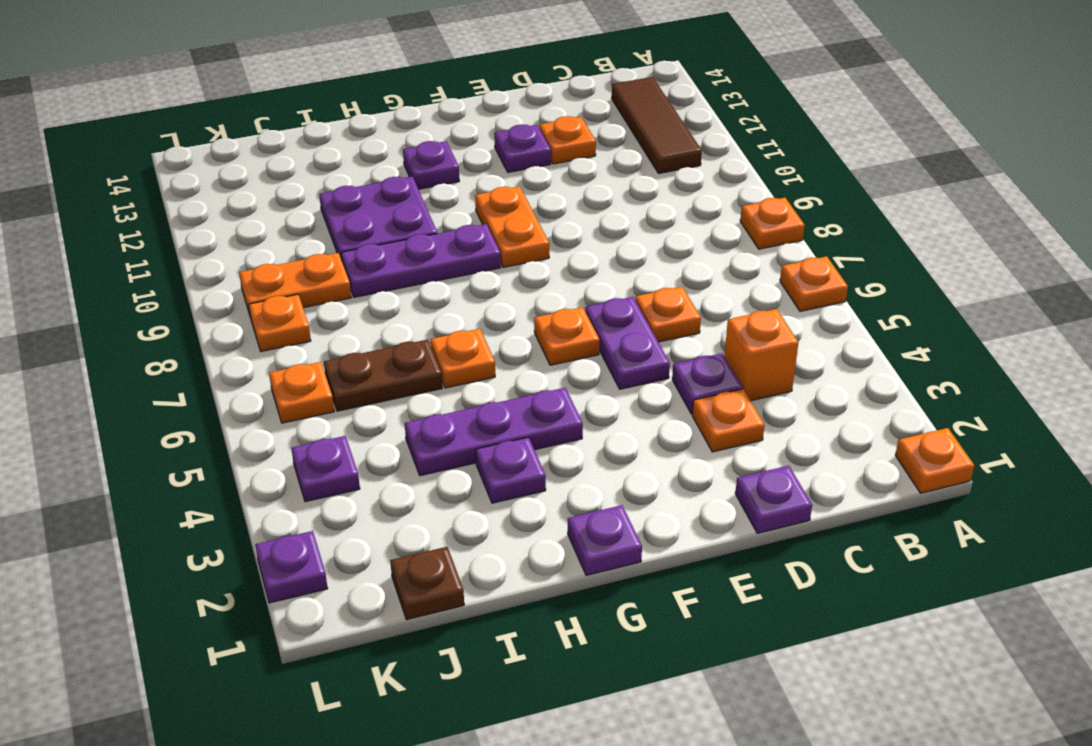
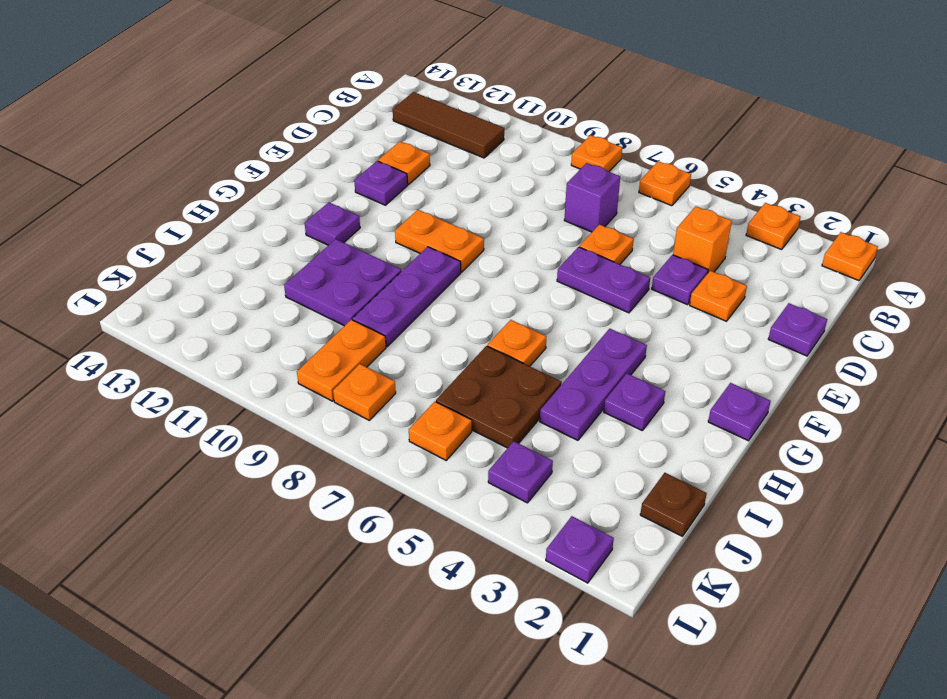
none -> purple 1x1 brick [564,163,620,232]
orange 1x1 plate [534,307,599,365] -> orange 1x1 plate moved to [746,203,800,250]
brown 1x2 plate [324,340,442,411] -> brown 2x2 plate [436,346,562,448]

